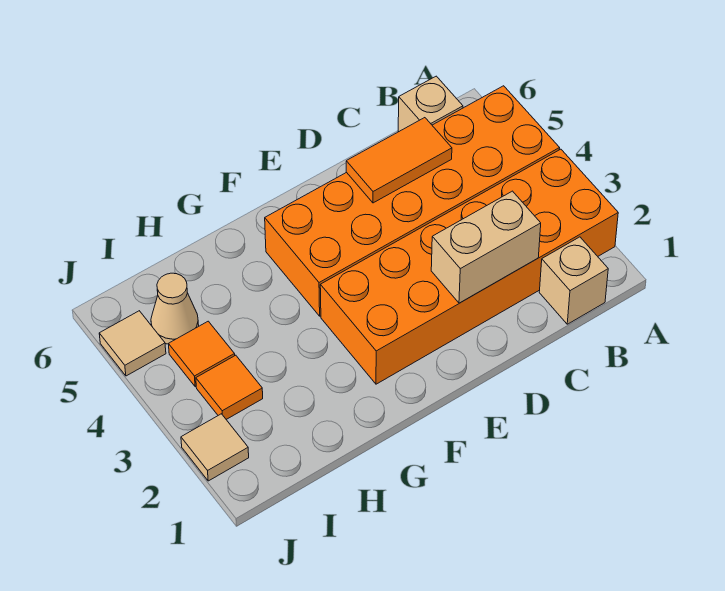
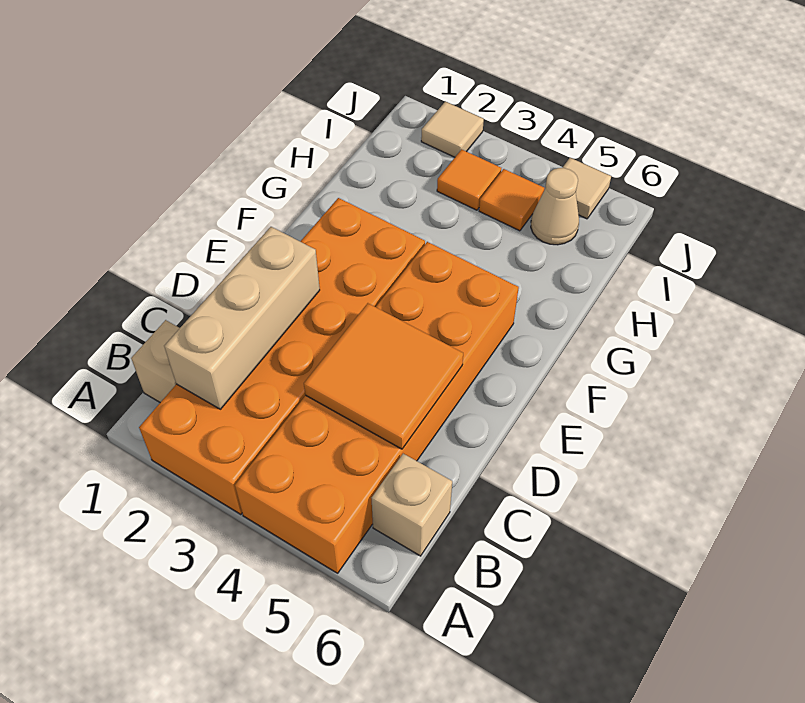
tan 1x2 brick [431,191,541,303] -> tan 1x3 brick [164,227,320,409]
orange 1x2 tile [346,118,452,203] -> orange 2x2 tile [304,303,463,449]

